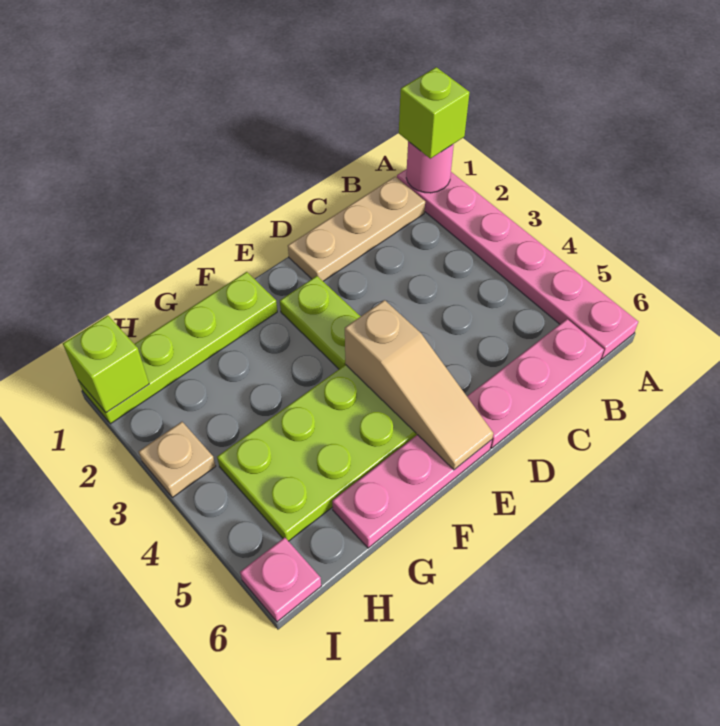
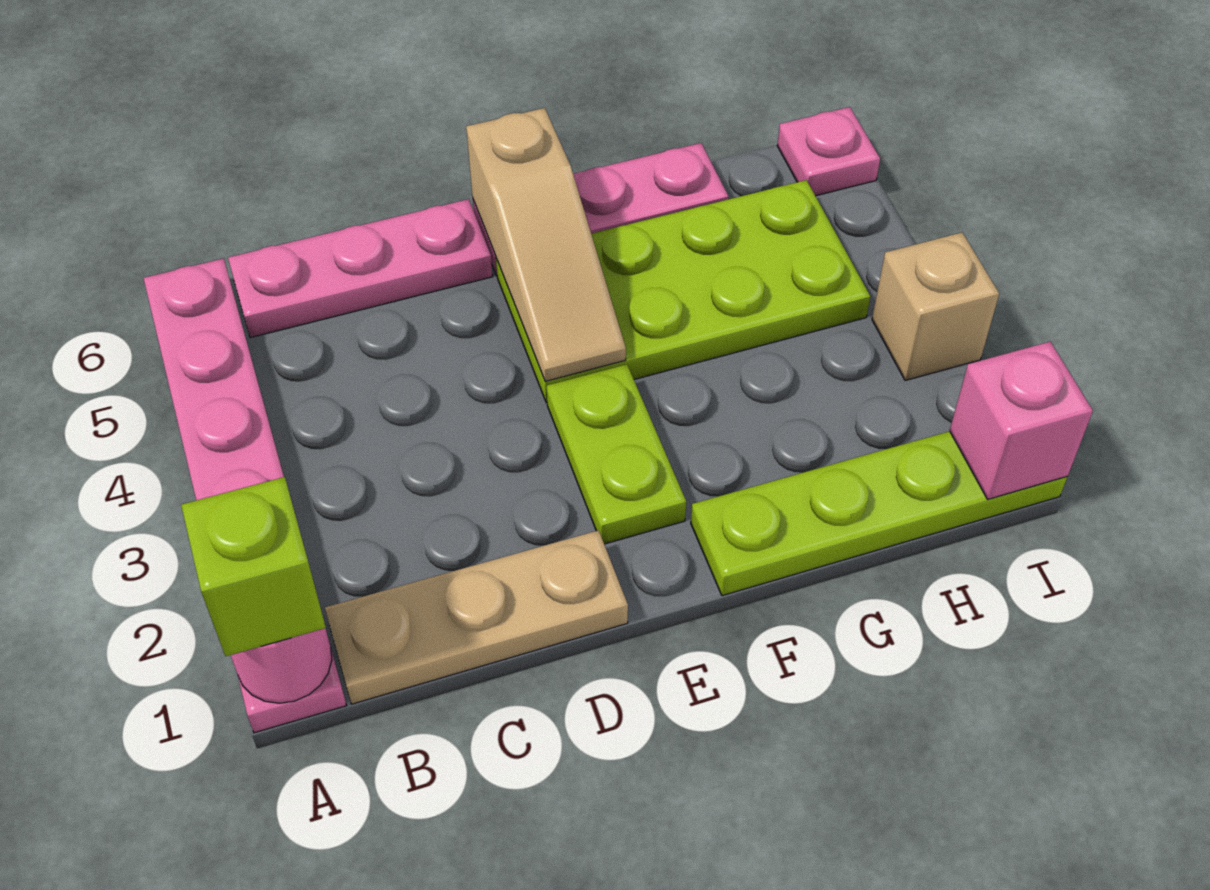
tan 1x3 slope [345,300,493,470] -> tan 1x3 slope turned to [466,108,626,382]
lime 1x1 brick [63,315,149,413] -> pink 1x1 brick [950,342,1093,499]
tan 1x1 plate [139,422,216,497] -> tan 1x1 brick [872,233,999,381]

